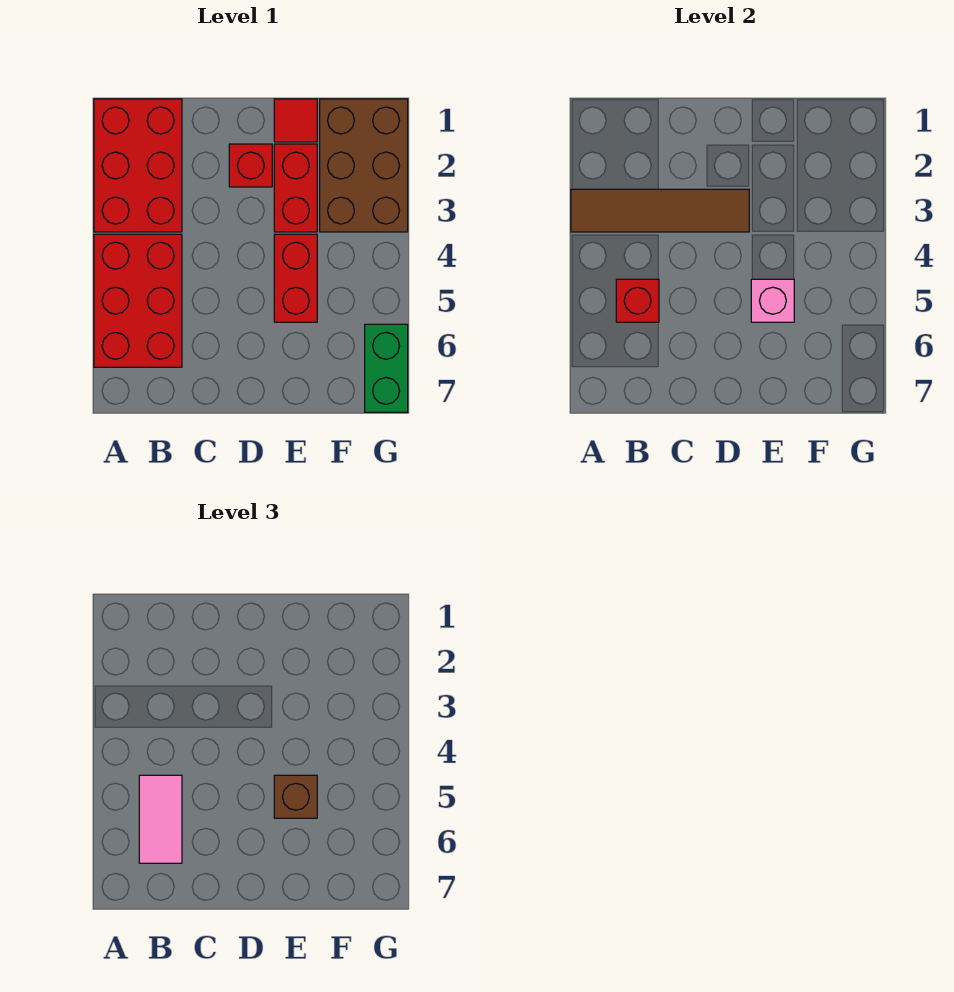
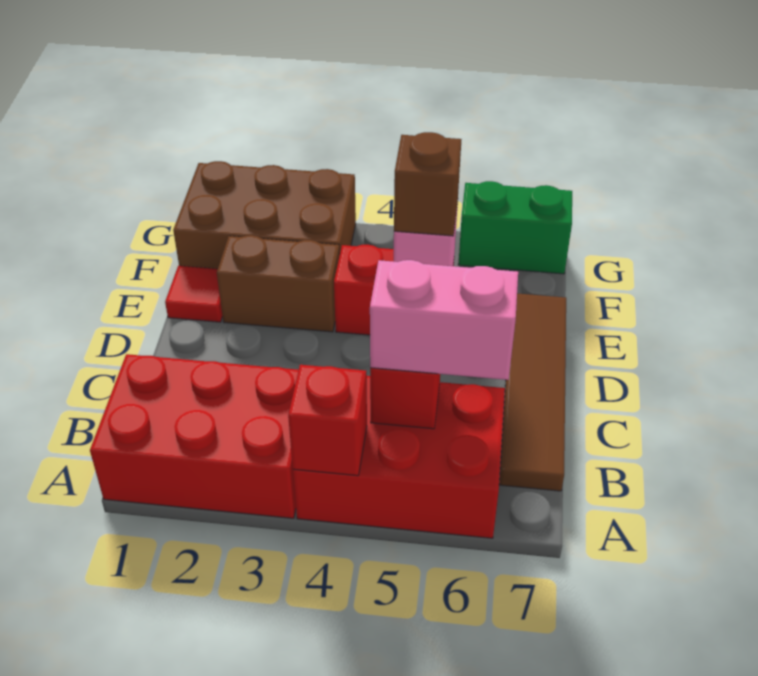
brown 1x4 tile [571,189,749,232] -> brown 1x4 tile moved to [499,294,566,491]
pink 1x2 tile [139,775,182,863] -> pink 1x2 brick [370,260,518,380]
red 1x1 brick [229,144,272,187] -> red 1x1 brick moved to [288,365,367,476]
red 1x2 brick [274,144,317,232] -> brown 1x2 brick [217,235,340,332]

